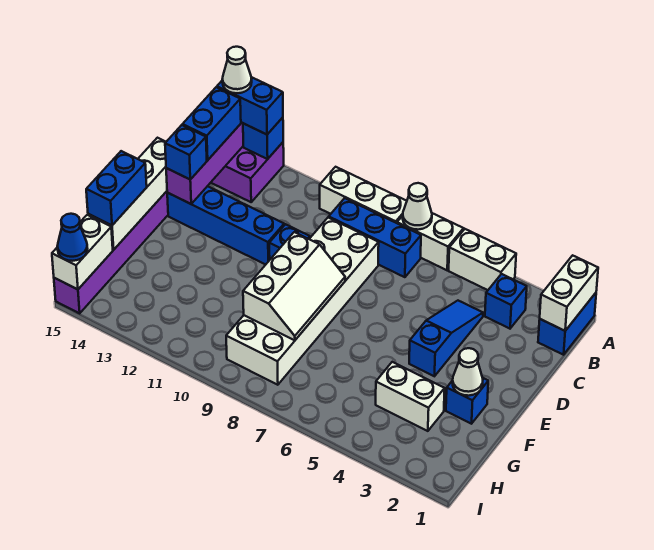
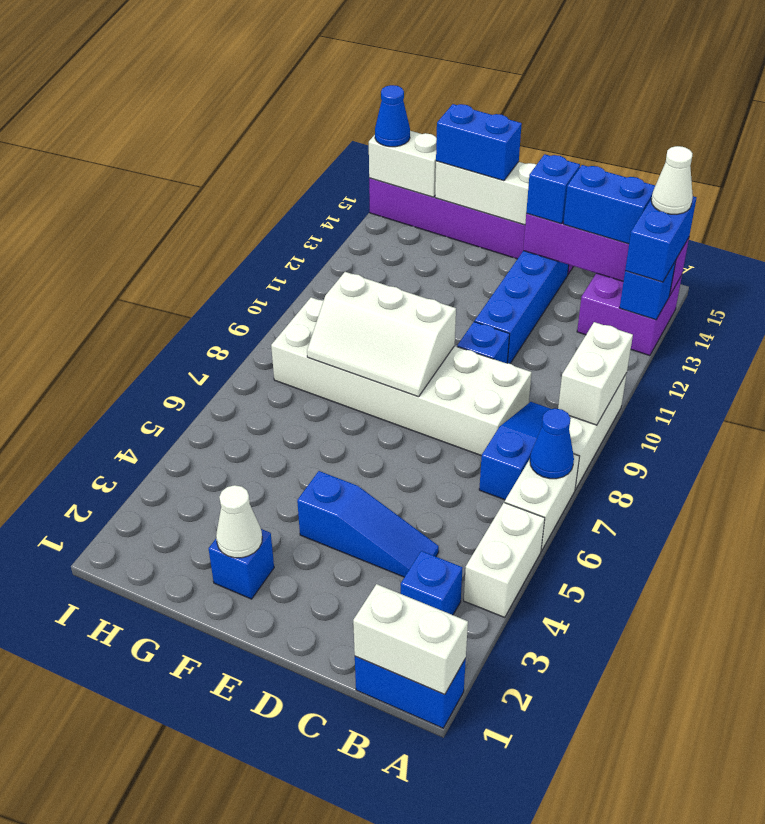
white 1x1 cone [403,183,432,230] -> blue 1x1 cone [530,409,574,479]
blue 1x3 brick [329,198,421,277] -> blue 1x3 slope [479,402,551,500]
white 1x2 brick [376,362,445,431] -> white 1x2 brick moved to [558,322,633,425]

